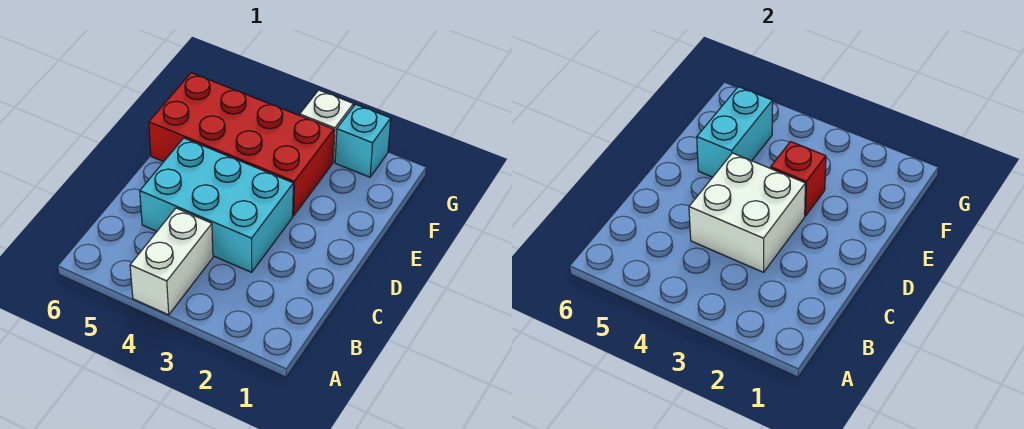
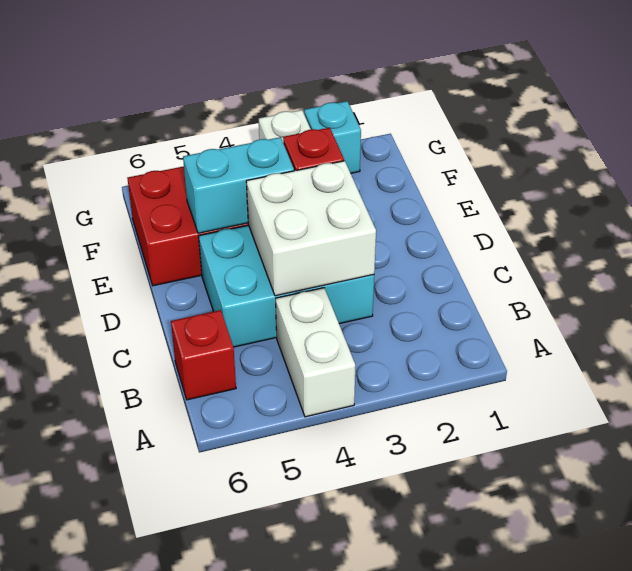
none -> red 1x1 brick [171,310,236,400]
cyan 1x2 brick [697,87,773,177] -> cyan 1x2 brick turned to [183,137,294,233]

